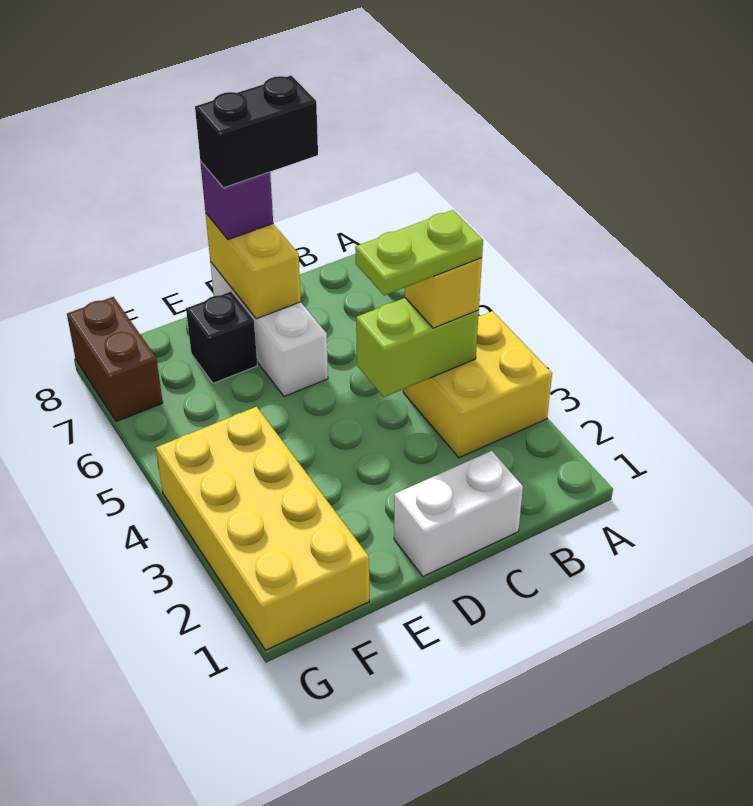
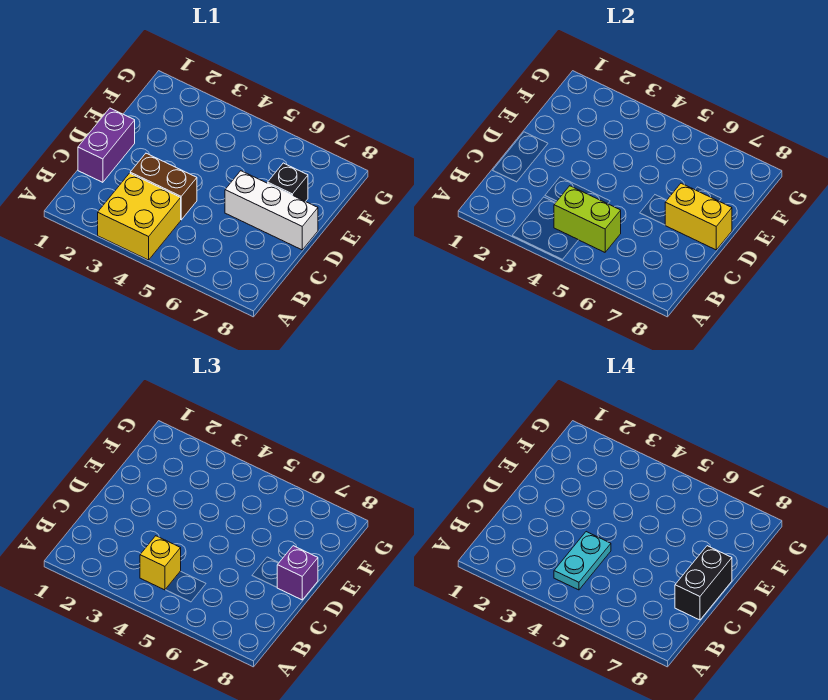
lime 1x2 brick [356,298,479,397] -> lime 1x2 brick turned to [554,186,621,252]
lime 1x2 plate [355,210,483,296] -> cyan 1x2 plate [554,532,611,590]
white 1x2 brick [394,451,523,576] -> purple 1x2 brick [78,108,135,182]
yellow 2x4 brick [156,407,369,650] -> none
brown 1x2 brick [67,297,163,422] -> brown 1x2 brick moved to [130,153,197,220]

